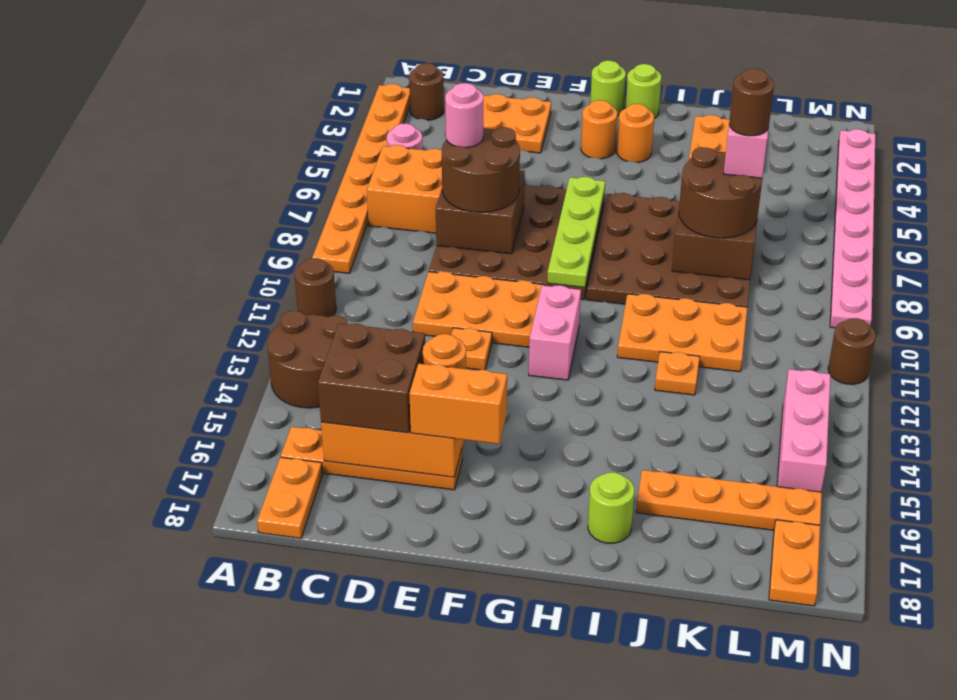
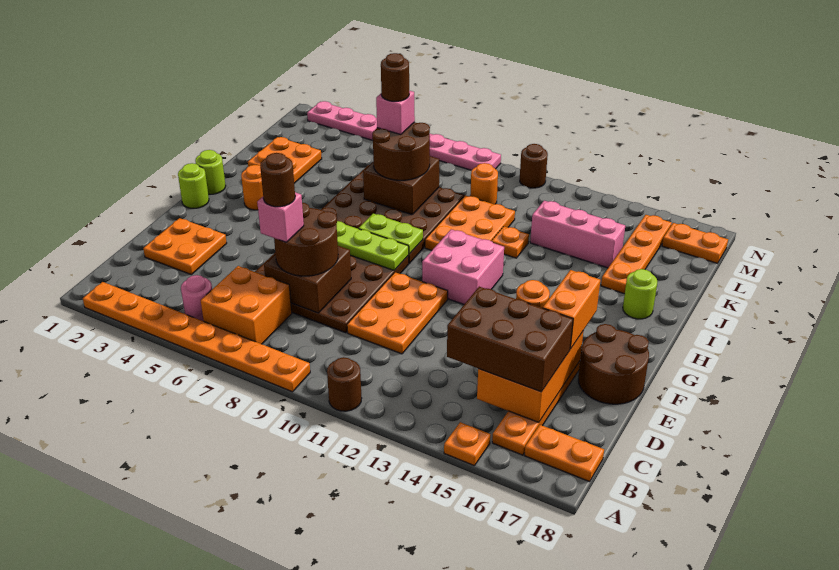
brown 2x2 round brick [267,311,347,408] -> brown 2x2 round brick moved to [578,324,649,404]
brown 1x1 round brick [409,63,444,120] -> brown 1x1 round brick moved to [260,153,295,207]
brown 2x2 brick [318,323,425,433] -> brown 2x3 brick [447,287,573,392]
pink 1x1 round brick [445,83,483,148] -> pink 1x1 brick [257,192,304,242]
orange 1x1 plate [451,328,492,370] -> orange 1x1 plate moved to [444,422,490,466]
orange 1x1 round brick [581,100,617,159] -> orange 1x1 round brick moved to [470,163,498,204]
pink 1x2 brick [529,285,581,380] -> pink 2x2 brick [422,229,504,304]
none -> lime 1x2 plate [359,214,423,254]
pink 1x3 brick [777,369,831,492] -> pink 1x3 brick moved to [530,201,625,268]

